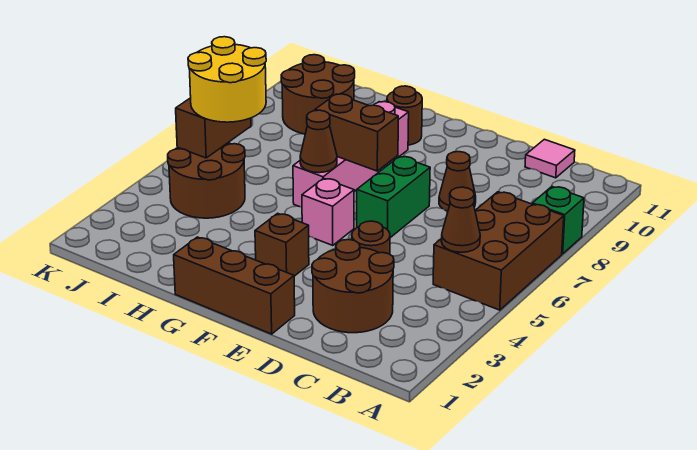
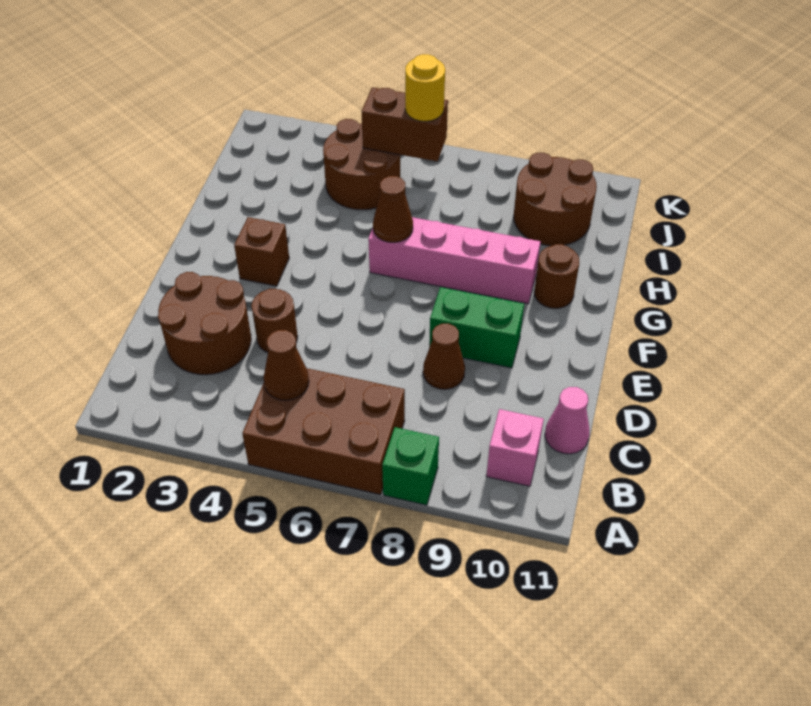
pink 1x1 tile [525,139,575,178] -> pink 1x1 cone [545,387,589,454]
brown 1x3 brick [174,237,295,334] -> none
green 1x2 brick [357,156,430,238] -> green 1x2 brick moved to [429,287,524,368]
pink 1x1 brick [302,178,354,245] -> pink 1x1 brick moved to [486,409,544,486]
brown 1x2 brick [315,94,398,171] -> none
yellow 2x2 round brick [188,37,266,122] -> yellow 1x1 round brick [405,54,445,121]

